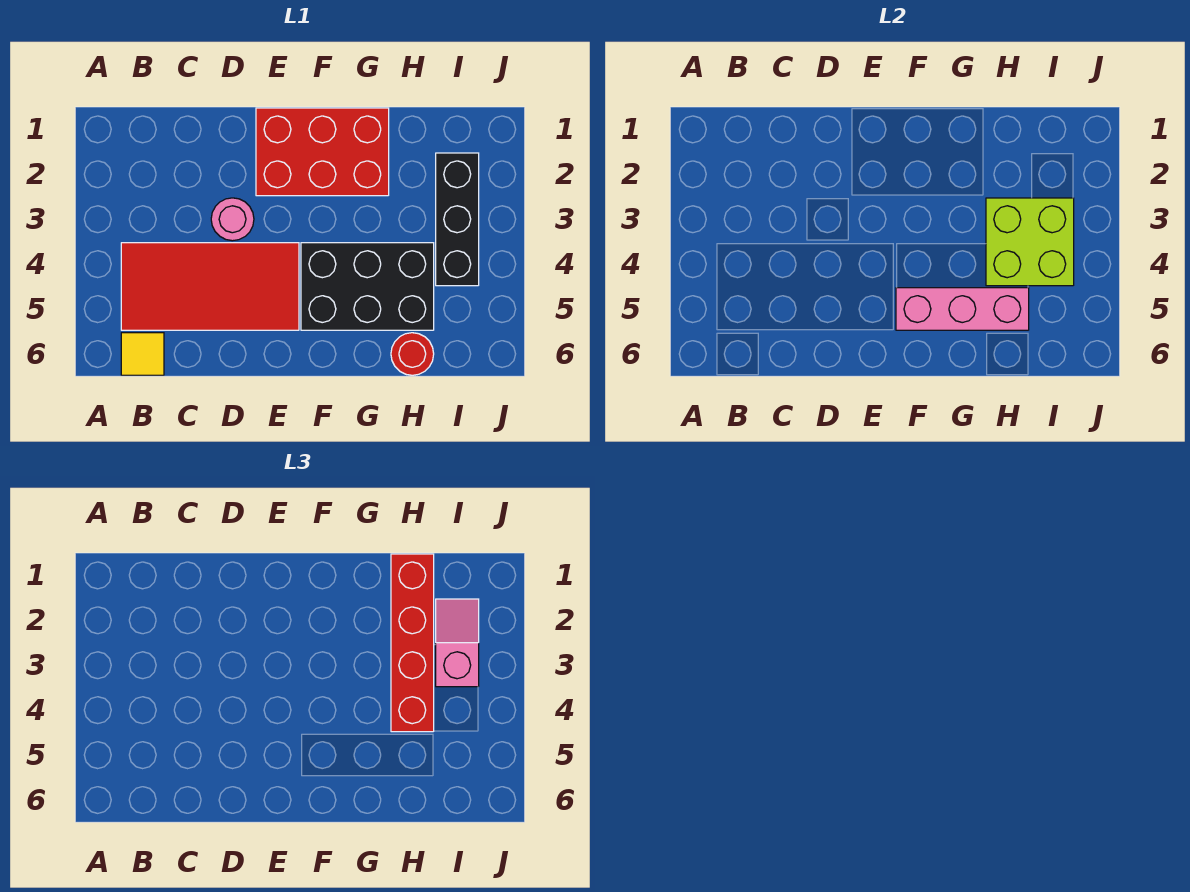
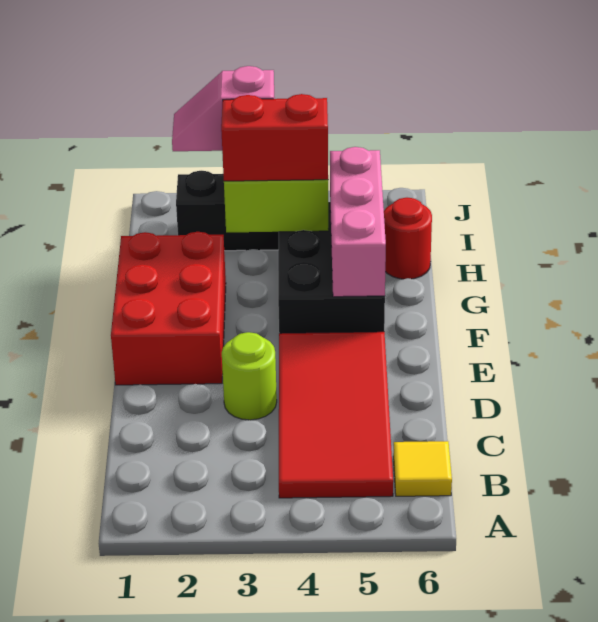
pink 1x1 round brick [211,198,254,241] -> lime 1x1 round brick [222,332,277,420]
red 1x4 brick [391,554,434,732] -> red 1x2 brick [221,94,328,181]

